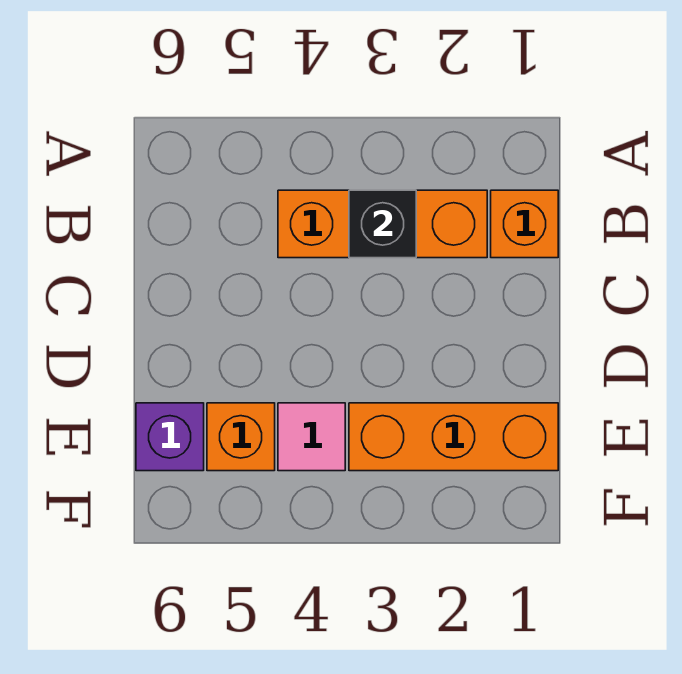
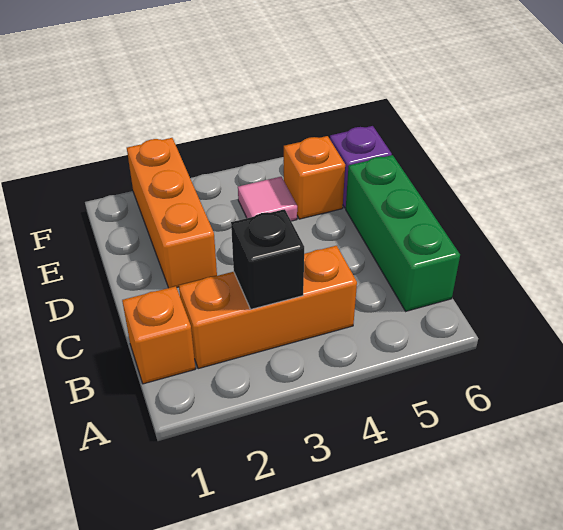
none -> green 1x3 brick [346,155,460,311]
orange 1x3 brick [349,403,558,471] -> orange 1x3 brick turned to [127,138,217,288]

